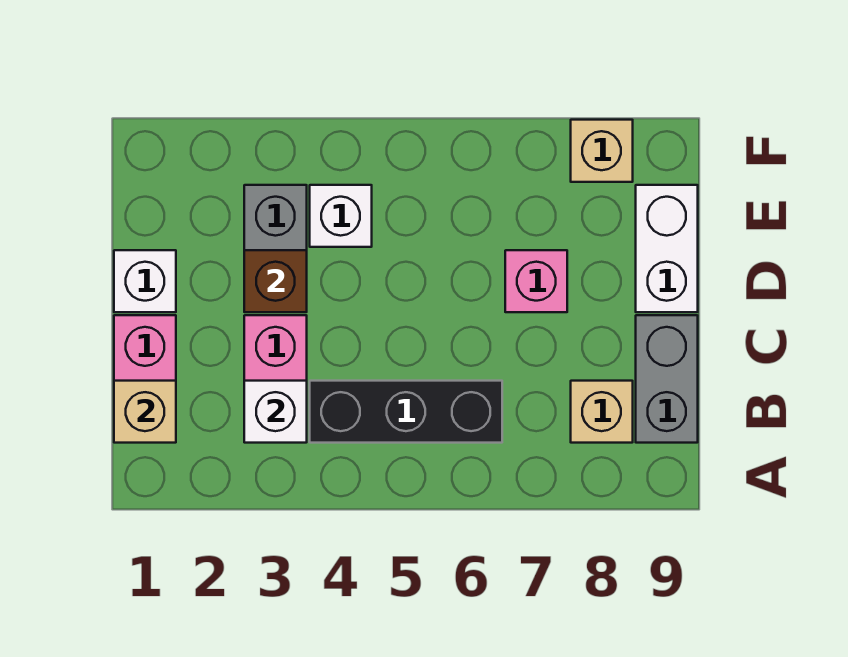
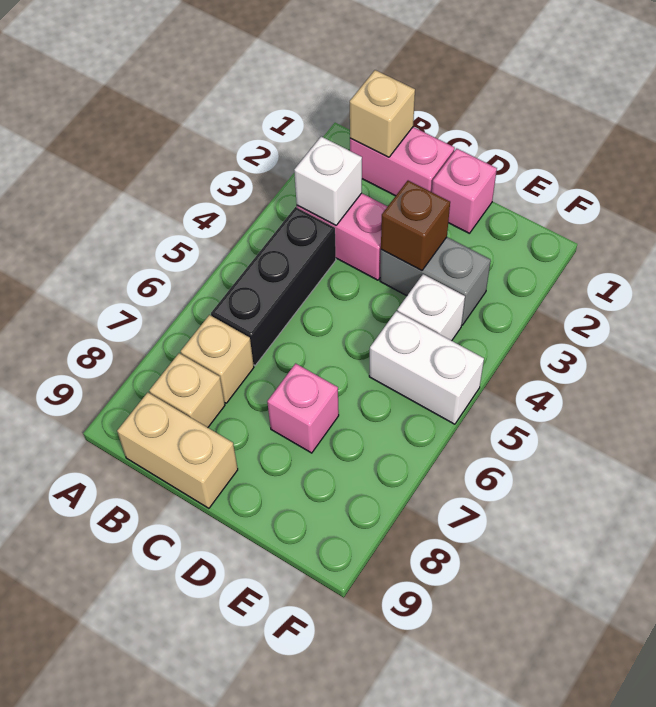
grey 1x2 brick [636,315,698,443] -> tan 1x2 brick [117,392,238,508]
white 1x1 brick [114,250,176,312] -> pink 1x1 brick [432,149,497,234]
white 1x2 brick [636,185,698,312] -> white 1x2 brick moved to [369,311,484,424]
tan 1x1 brick [571,120,633,182] -> tan 1x1 brick moved to [181,315,254,403]

